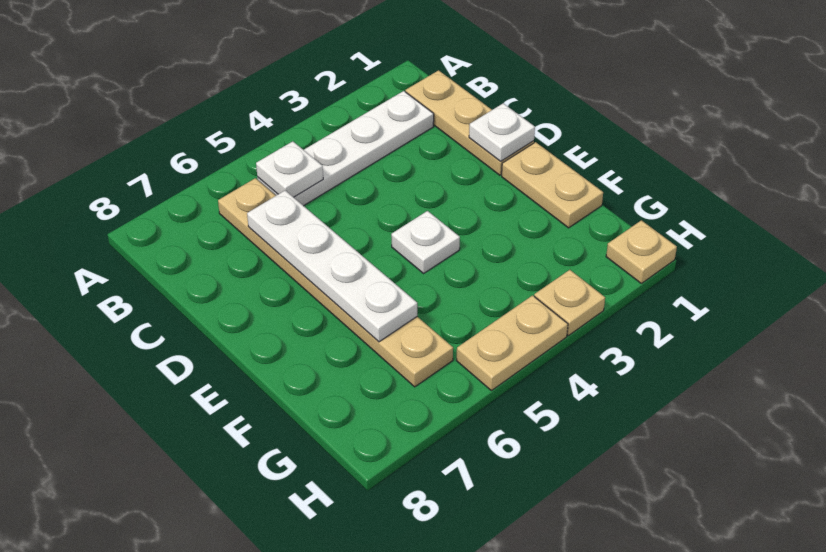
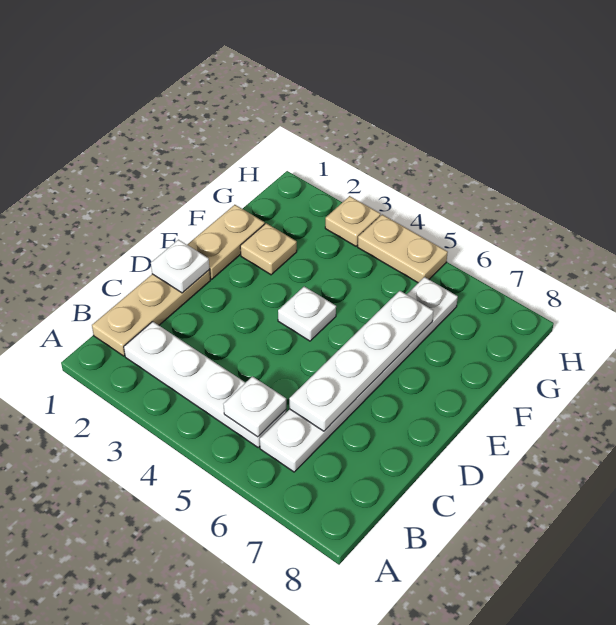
tan 1x6 plate [218,178,453,387] -> white 1x6 plate [260,277,458,472]
tan 1x1 plate [606,220,677,283] -> tan 1x1 plate moved to [240,223,297,275]

